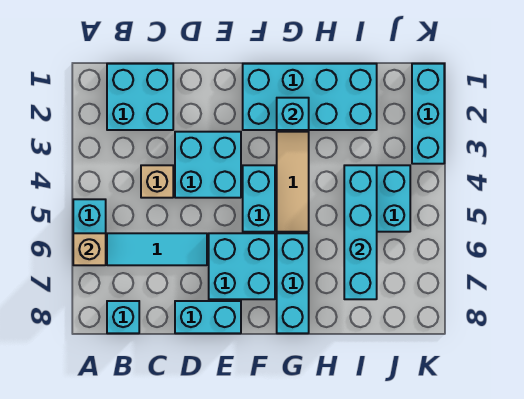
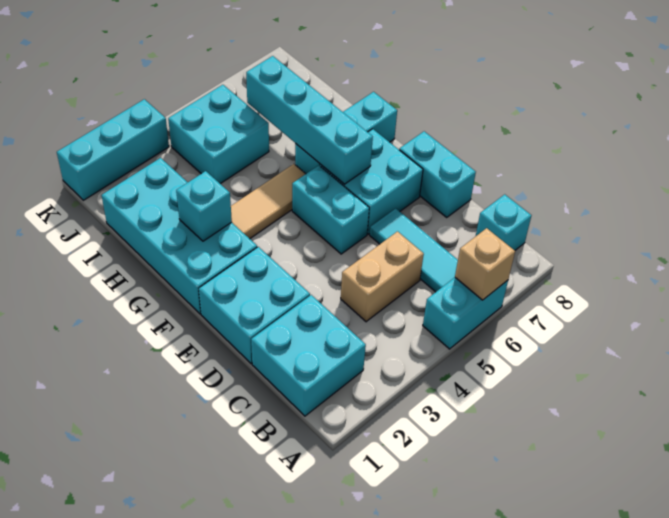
tan 1x1 brick [141,165,173,198] -> tan 1x2 brick [341,232,424,322]
cyan 2x2 brick [175,132,241,198] -> cyan 2x2 brick moved to [199,247,310,364]
cyan 1x2 brick [243,165,275,232] -> cyan 1x2 brick turned to [292,165,369,254]
cyan 1x4 brick [344,165,377,299] -> cyan 1x4 brick turned to [246,56,373,184]

